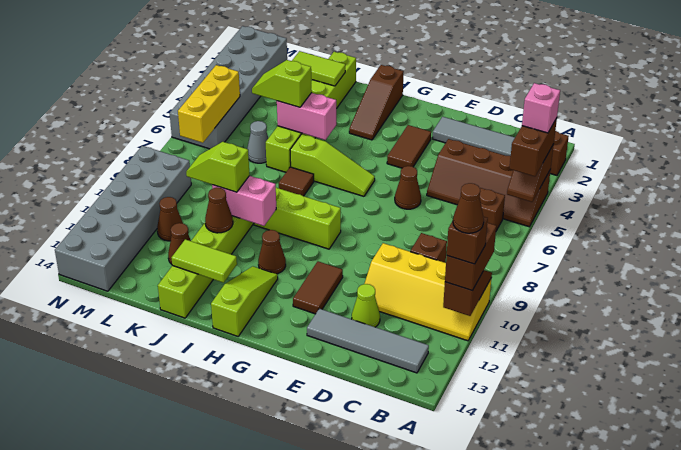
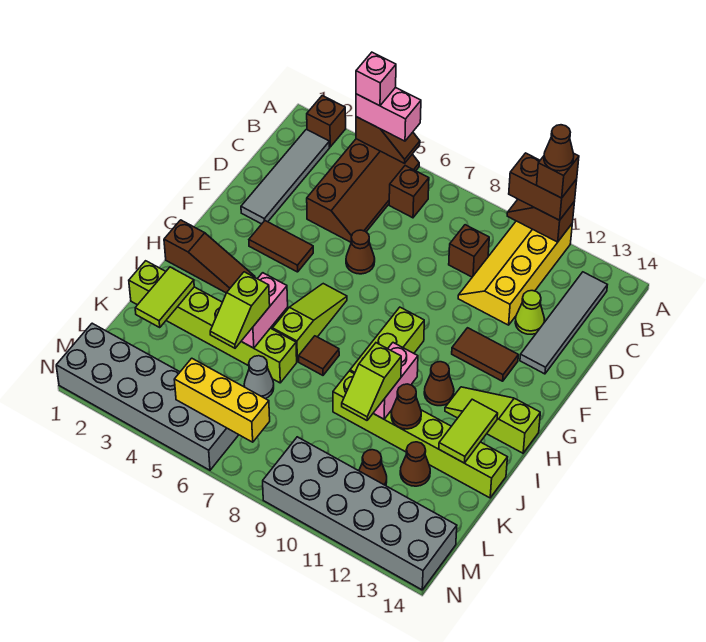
brown 1x2 brick [509,118,557,176] -> pink 1x2 brick [356,87,421,141]
yellow 2x4 slope [365,243,491,341] -> yellow 2x4 slope turned to [458,221,572,325]

